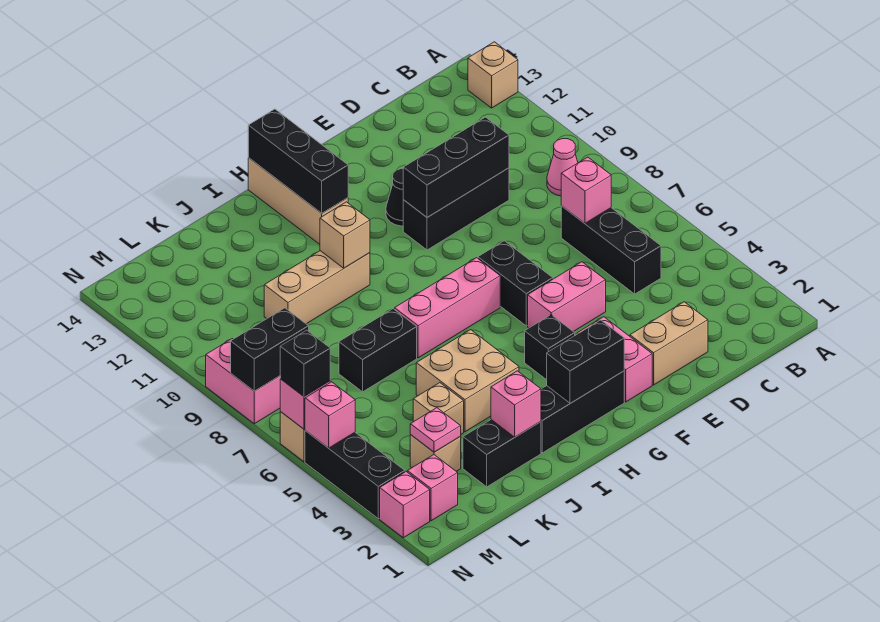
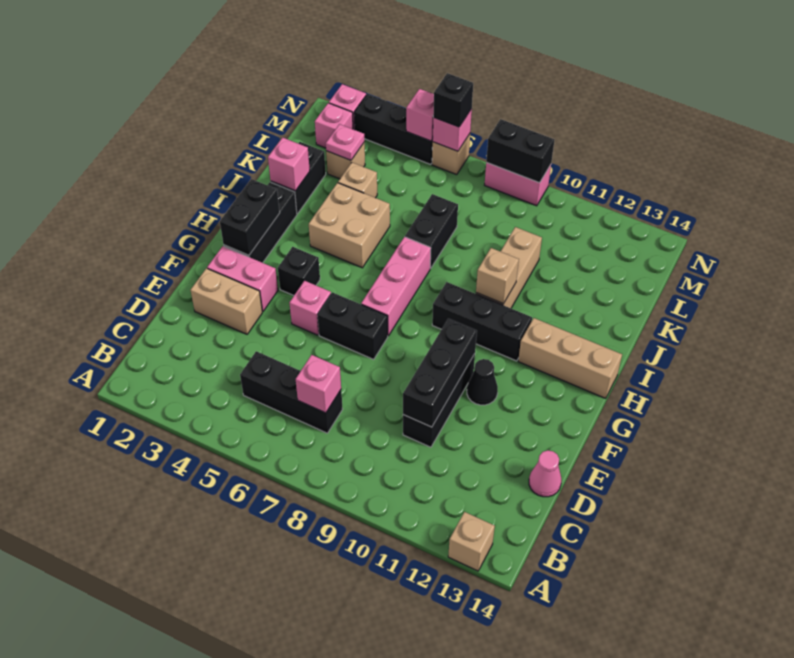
pink 1x1 cone [547,139,578,196] -> pink 1x1 cone moved to [529,450,562,497]
tan 1x2 brick [630,302,708,385] -> tan 1x2 brick turned to [190,268,262,334]
pink 1x2 brick [528,262,606,332] -> pink 1x1 brick [290,281,331,335]
black 1x3 brick [248,109,348,213] -> black 1x3 brick moved to [432,282,532,361]
black 1x2 brick [231,308,309,391] -> black 1x2 brick turned to [486,119,554,183]

